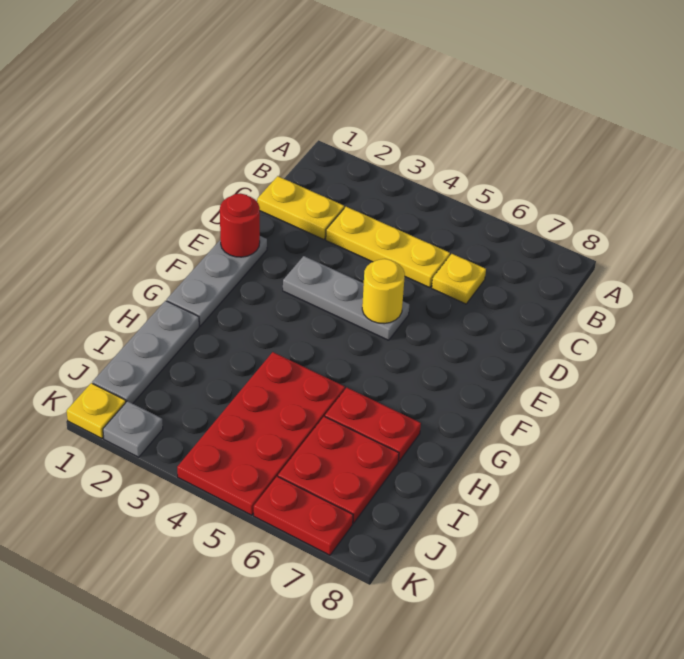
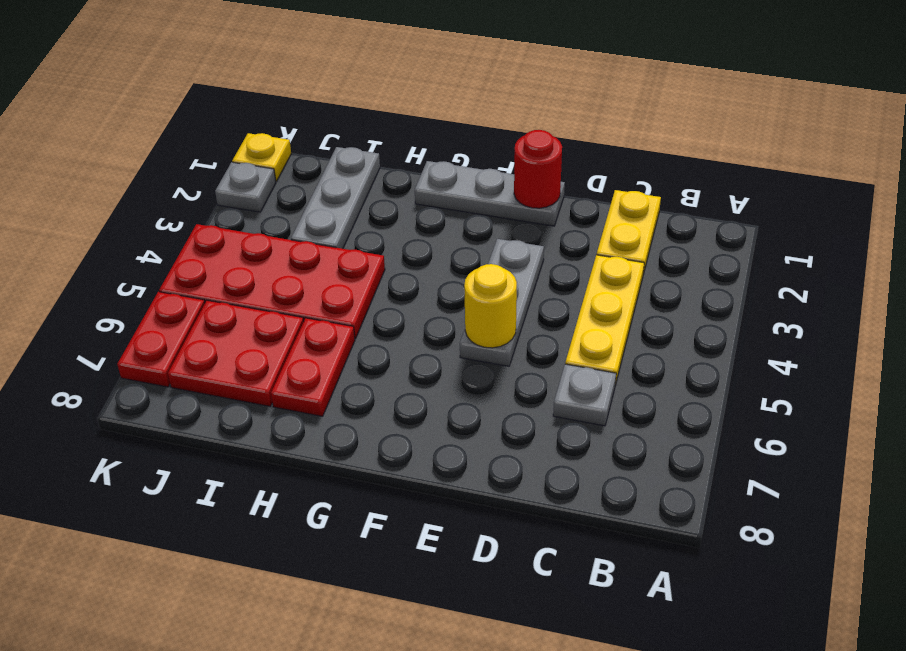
yellow 1x1 plate [432,254,486,304] -> grey 1x1 plate [553,364,616,426]
grey 1x3 plate [93,301,199,404] -> grey 1x3 plate turned to [291,147,380,249]

